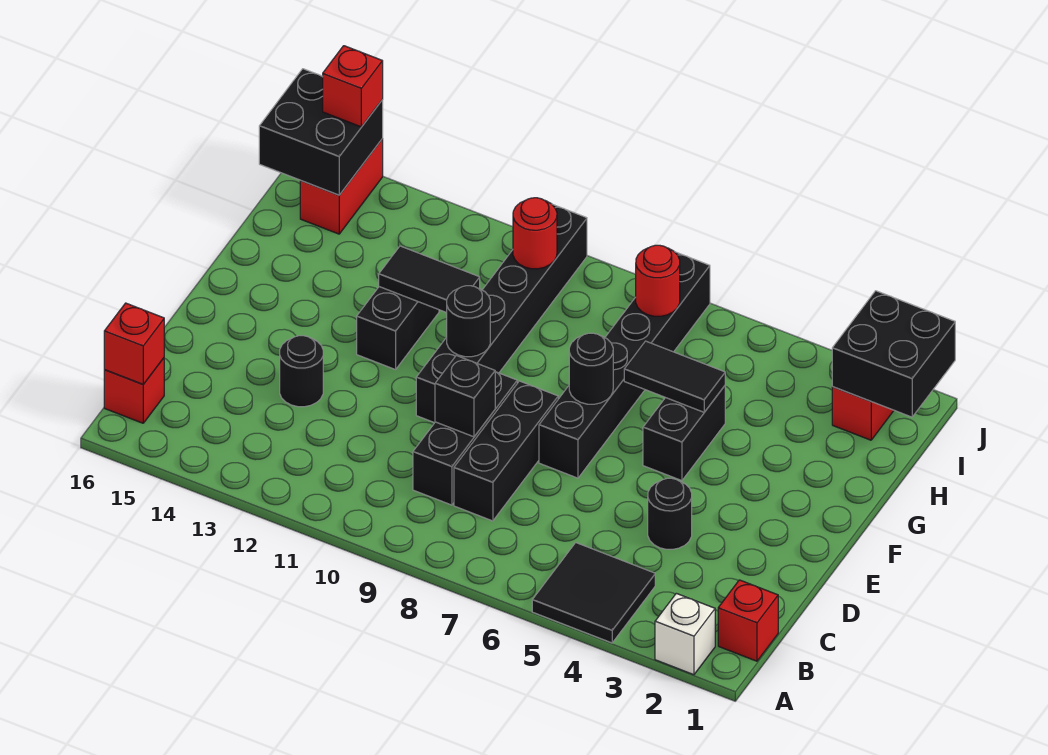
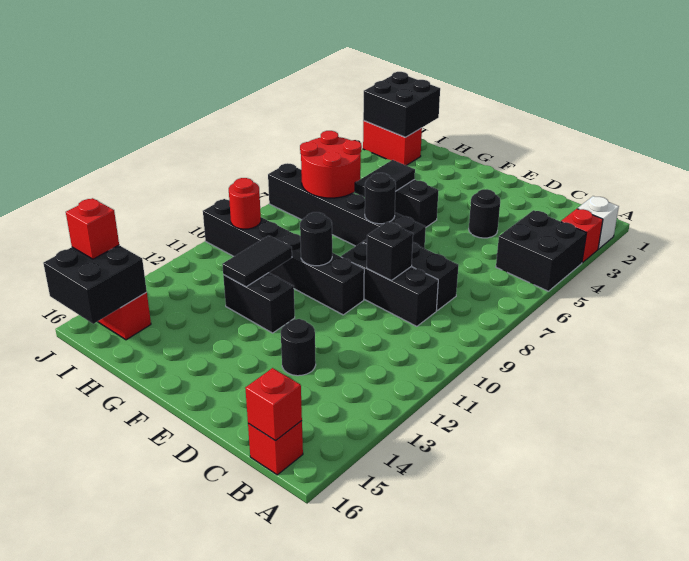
black 2x2 tile [532,543,655,643] -> black 2x2 brick [496,210,586,291]
red 1x1 brick [718,580,778,661] -> red 1x1 brick moved to [561,209,603,263]
red 1x1 round brick [636,245,680,316] -> red 2x2 round brick [300,131,362,198]

